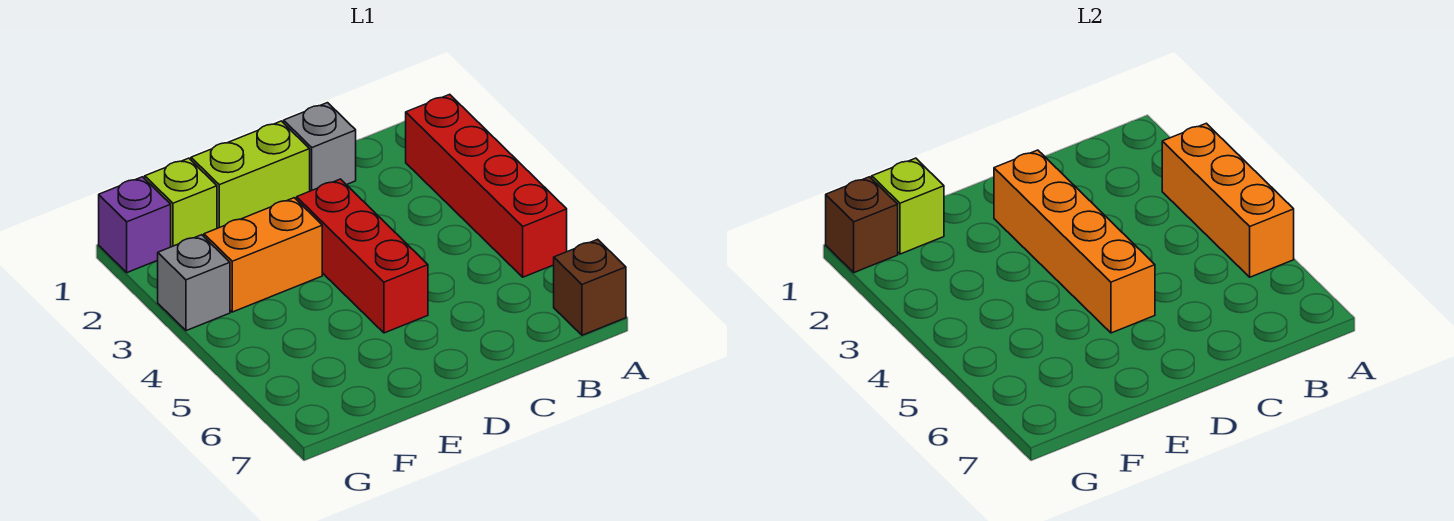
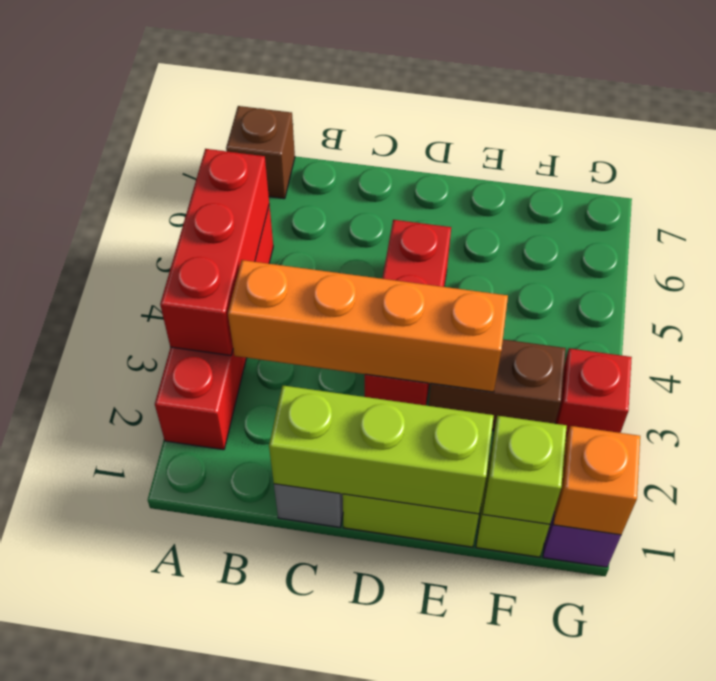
orange 1x3 brick [1162,123,1294,277] -> red 1x3 brick [160,149,269,355]
none -> lime 1x3 brick [269,386,494,514]
orange 1x4 brick [994,150,1155,333] -> orange 1x4 brick turned to [228,260,508,392]
orange 1x2 brick [204,198,322,312] -> brown 1x2 brick [429,339,566,431]
brown 1x1 brick [826,177,898,273] -> orange 1x1 brick [553,426,640,535]
grey 1x1 brick [158,235,230,331] -> red 1x1 brick [555,348,632,441]

